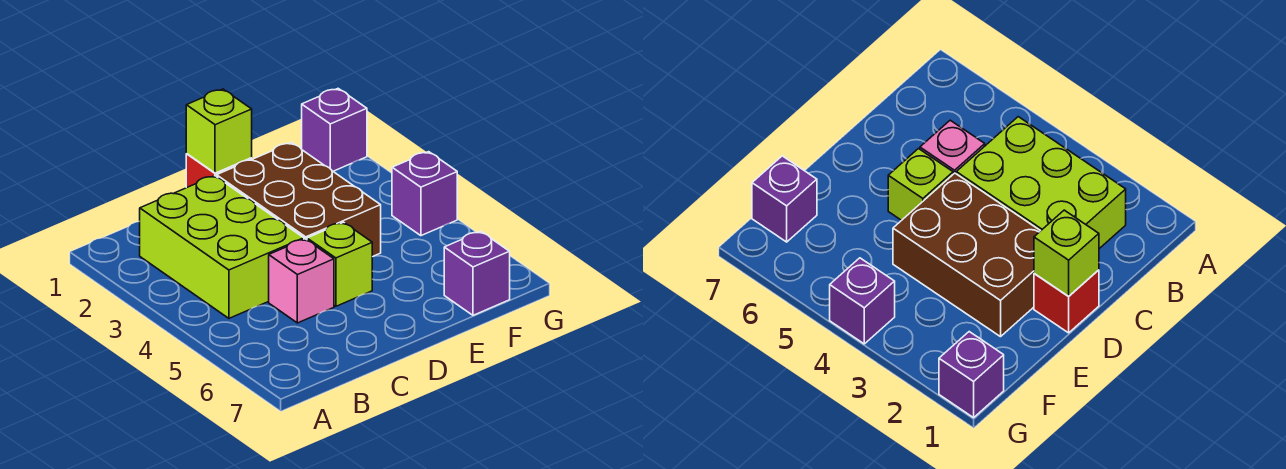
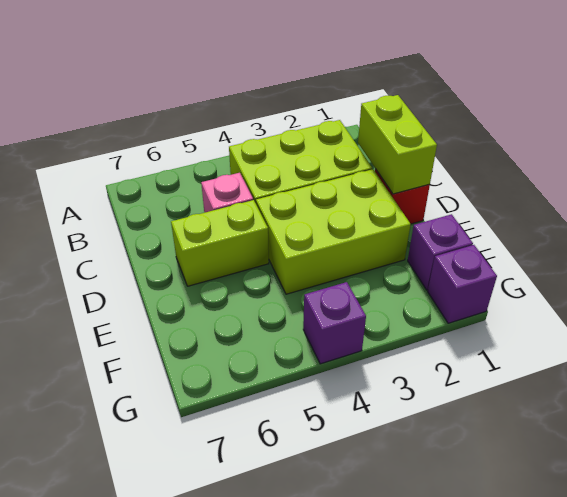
lime 1x1 brick [186,89,252,173] -> lime 1x2 brick [358,95,437,194]
brown 2x3 brick [217,143,381,257] -> lime 2x3 brick [256,169,411,294]
lime 1x1 brick [307,222,372,306] -> lime 1x2 brick [171,200,269,286]
purple 1x1 brick [444,231,510,315] -> purple 1x1 brick moved to [408,214,473,290]

